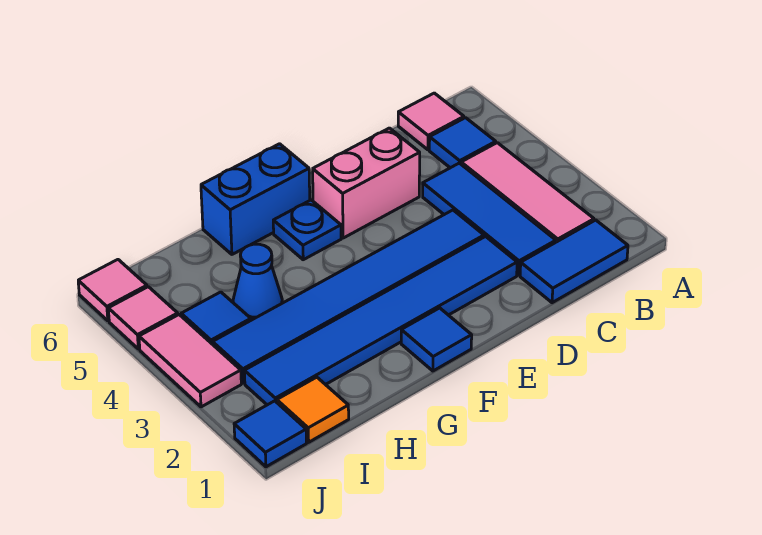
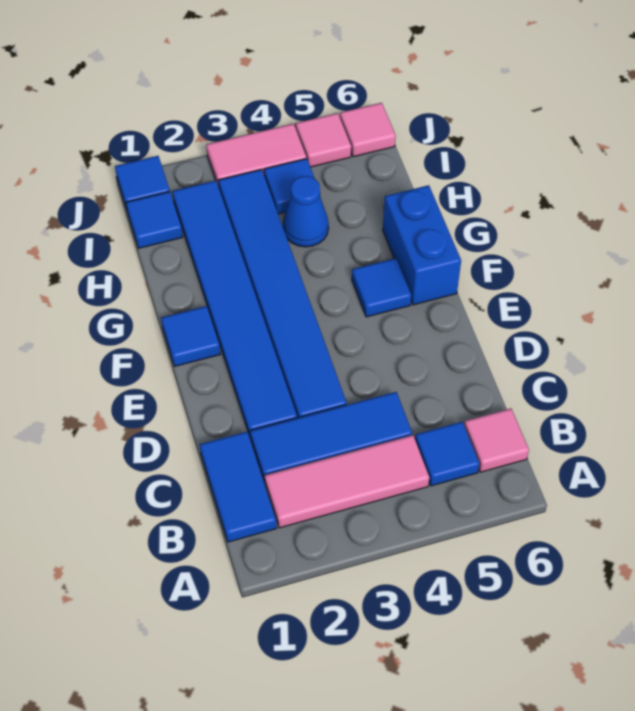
pink 1x2 brick [313,128,420,238] -> none
blue 1x1 plate [273,200,341,260] -> blue 1x1 tile [352,258,411,317]
orange 1x1 tile [277,377,349,442] -> blue 1x1 tile [126,192,183,248]

